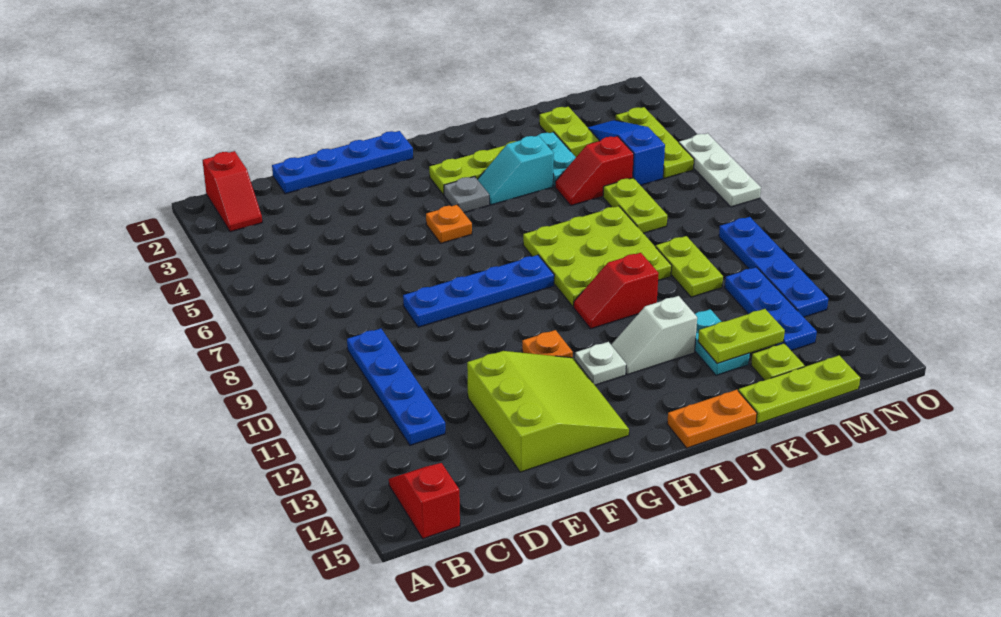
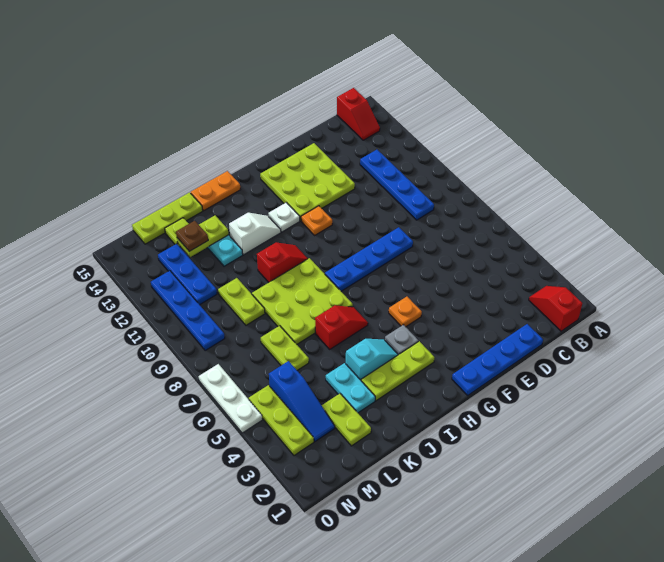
lime 3x3 slope [467,351,629,472] -> lime 3x3 plate [260,143,355,221]
red 1x2 slope [555,136,634,206] -> red 1x2 slope moved to [315,305,368,349]
none -> brown 1x1 plate [176,221,208,251]

